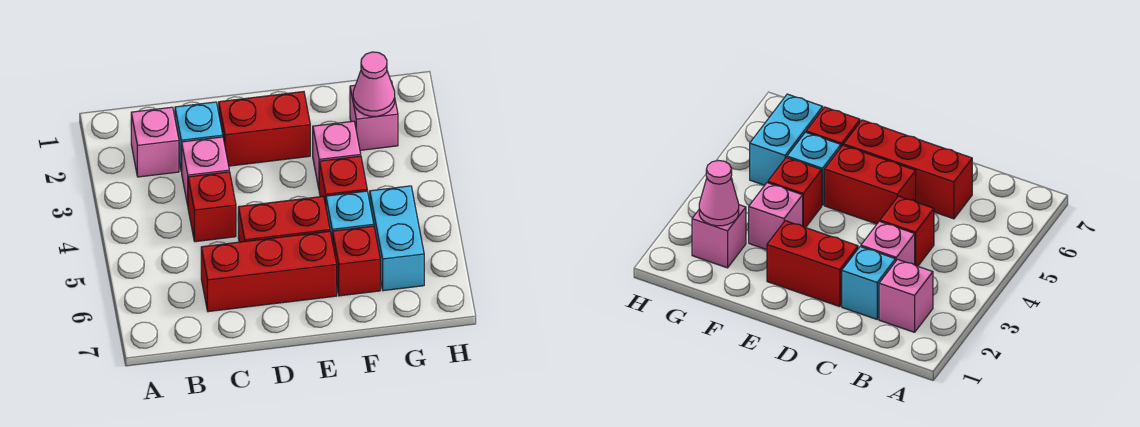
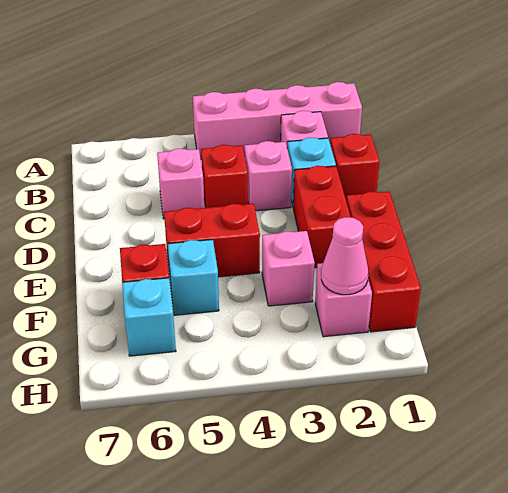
none -> pink 1x4 brick [193,82,362,159]
none -> pink 1x1 brick [157,149,204,219]
red 1x3 brick [201,231,337,312] -> red 1x3 brick moved to [346,191,421,332]
red 1x2 brick [238,196,330,242] -> red 1x2 brick turned to [164,204,260,277]
red 1x1 brick [319,156,367,205] -> red 1x1 brick moved to [330,134,380,200]
cyan 1x2 brick [370,186,424,291] -> cyan 1x1 brick [122,278,176,356]

